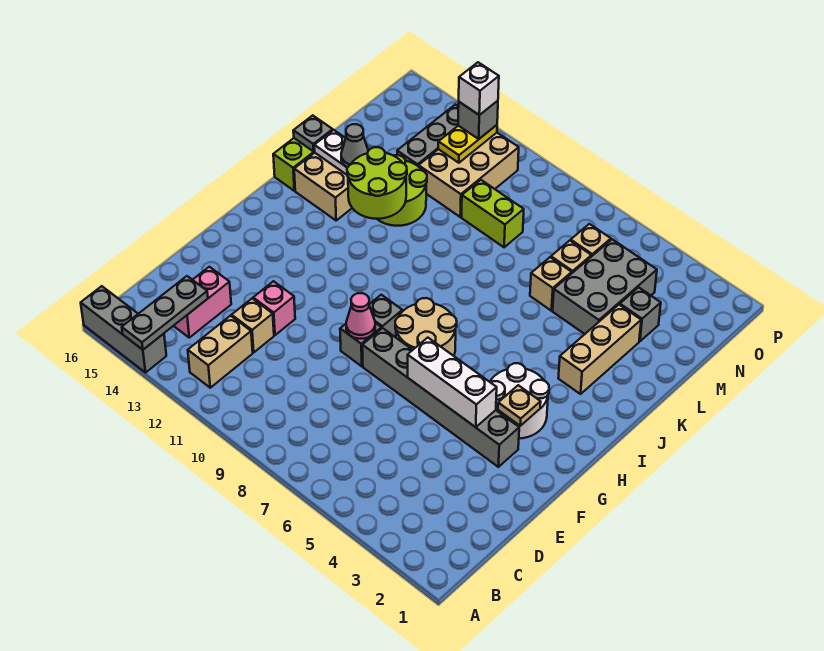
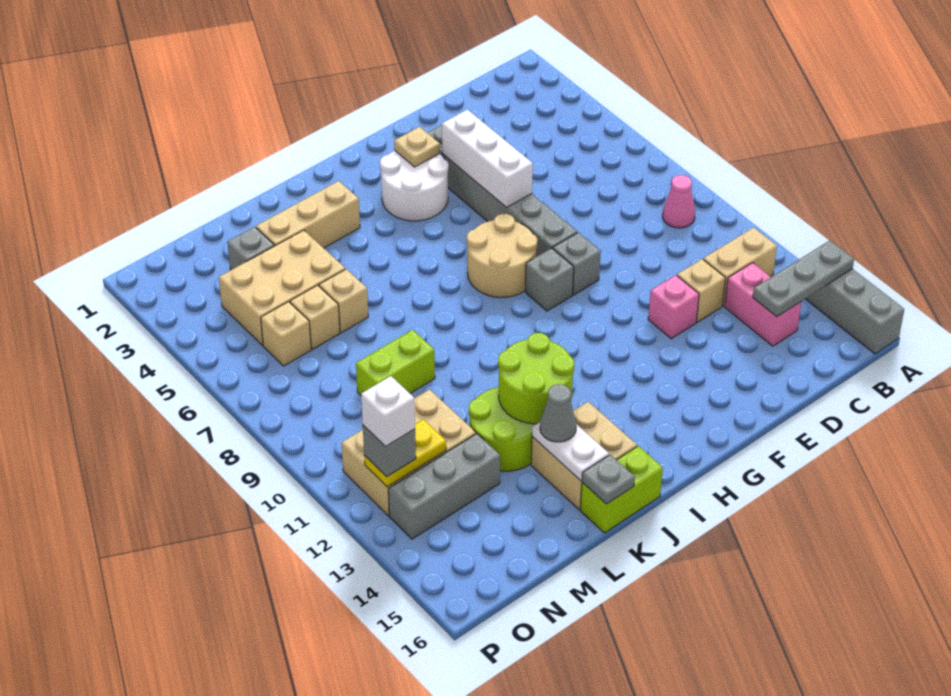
pink 1x2 brick [174,267,231,338] -> pink 1x2 brick turned to [725,263,801,346]
pink 1x1 cone [346,293,375,339] -> pink 1x1 cone moved to [663,175,695,228]
grey 2x3 brick [553,239,657,334] -> tan 2x3 brick [219,230,345,345]
lime 1x2 brick [461,180,524,247] -> lime 1x2 brick turned to [356,330,435,395]

